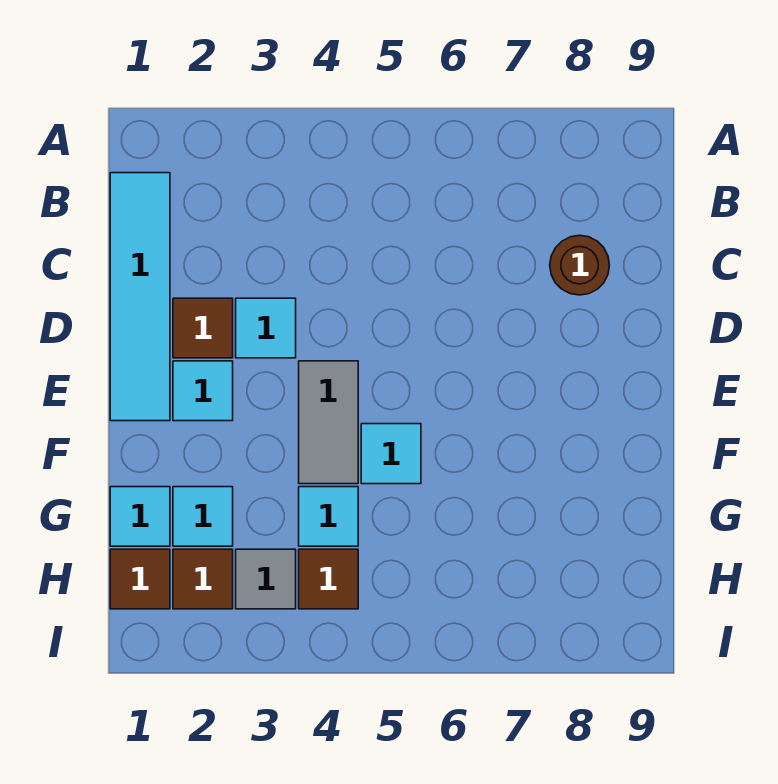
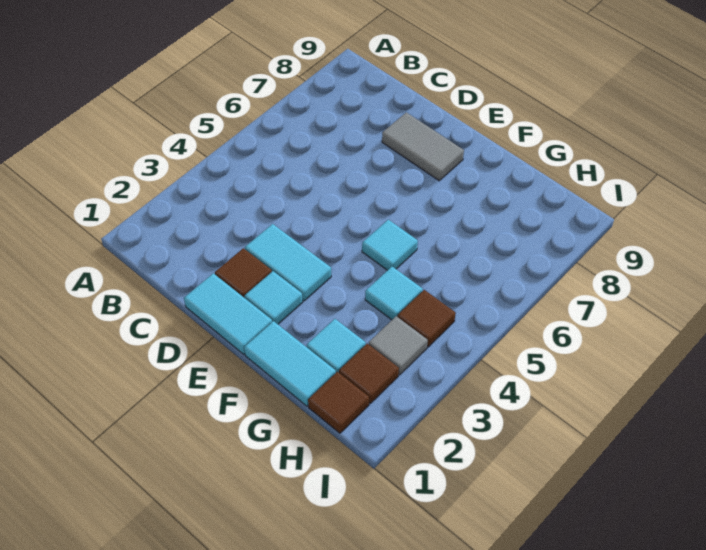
cyan 1x4 tile [110,173,170,421] -> cyan 1x2 tile [184,273,272,354]
brown 1x1 round brick [550,235,610,295] -> none
cyan 1x1 tile [236,298,296,358] -> cyan 1x2 tile [245,224,331,301]
grey 1x2 tile [299,361,358,484] -> grey 1x2 tile moved to [382,112,464,181]
cyan 1x1 tile [110,487,170,546] -> cyan 1x2 tile [244,321,336,406]

